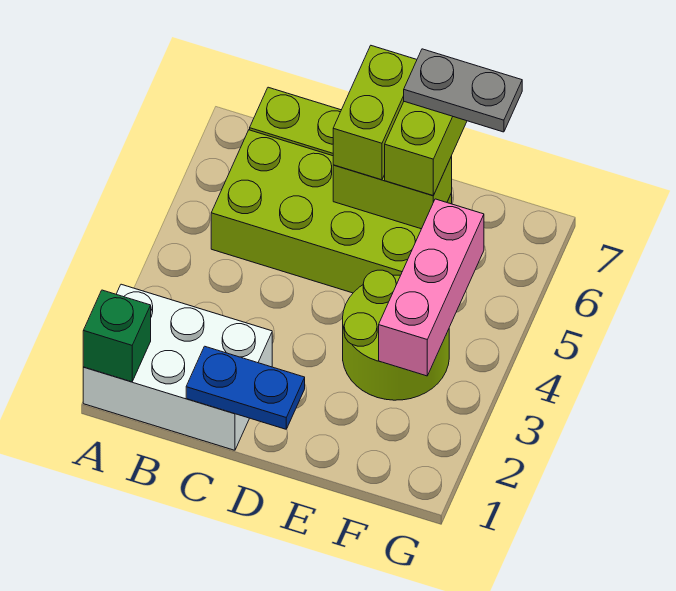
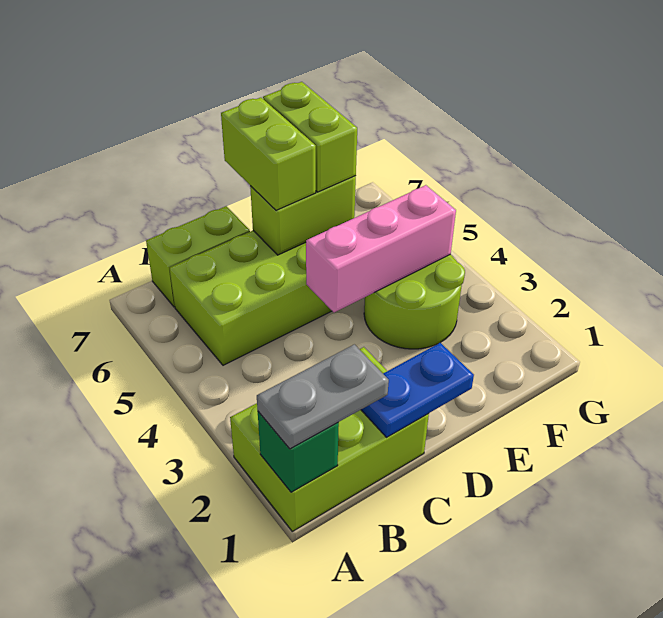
white 2x3 brick [83,284,272,450] -> lime 2x3 brick [230,347,429,531]
grey 1x2 plate [404,49,522,132] -> grey 1x2 plate moved to [257,344,389,449]
pink 1x3 brick [379,199,484,376] -> pink 1x3 brick turned to [306,185,456,312]

